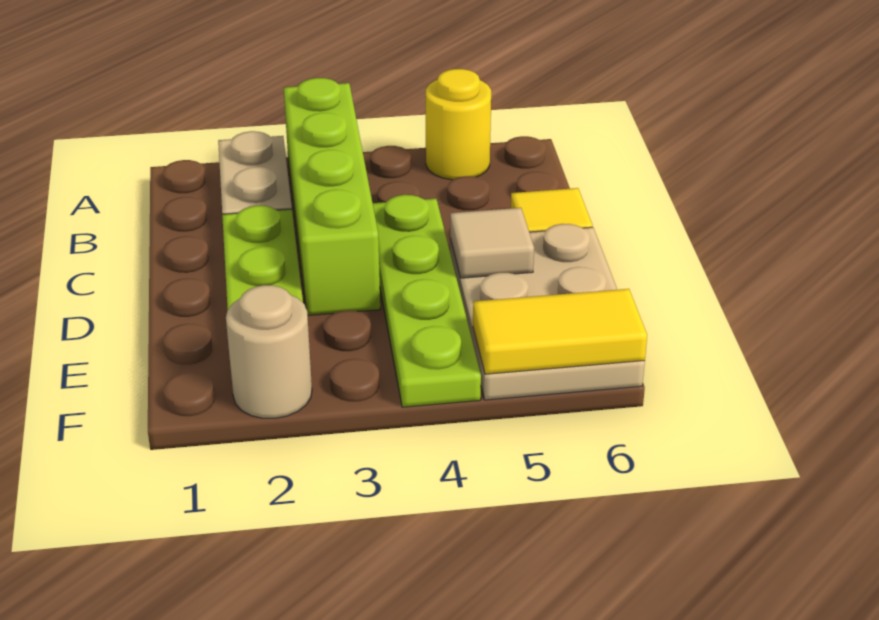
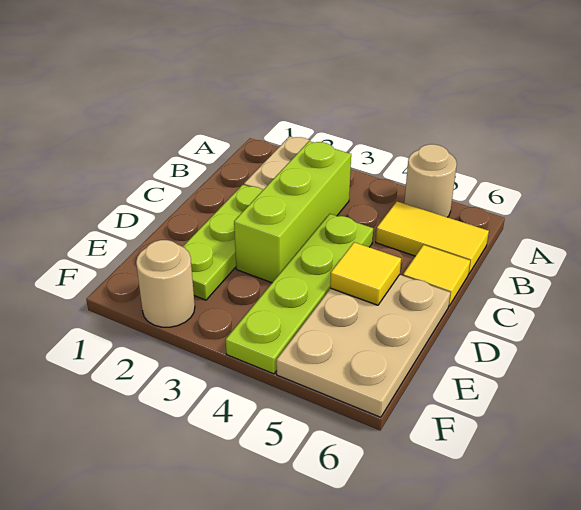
lime 1x4 brick [284,78,380,315] -> lime 1x3 brick [234,141,351,283]
yellow 1x1 round brick [426,69,491,180] -> tan 1x1 round brick [404,144,457,217]
tan 1x1 tile [450,208,534,278] -> yellow 1x1 tile [330,242,401,305]
yellow 1x2 tile [473,289,647,374] -> yellow 1x2 tile moved to [376,201,489,274]

